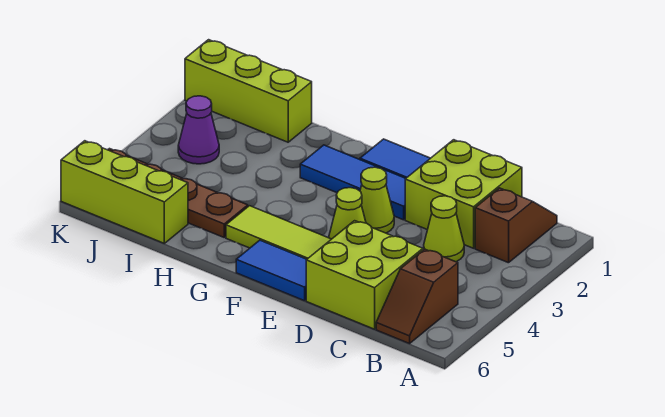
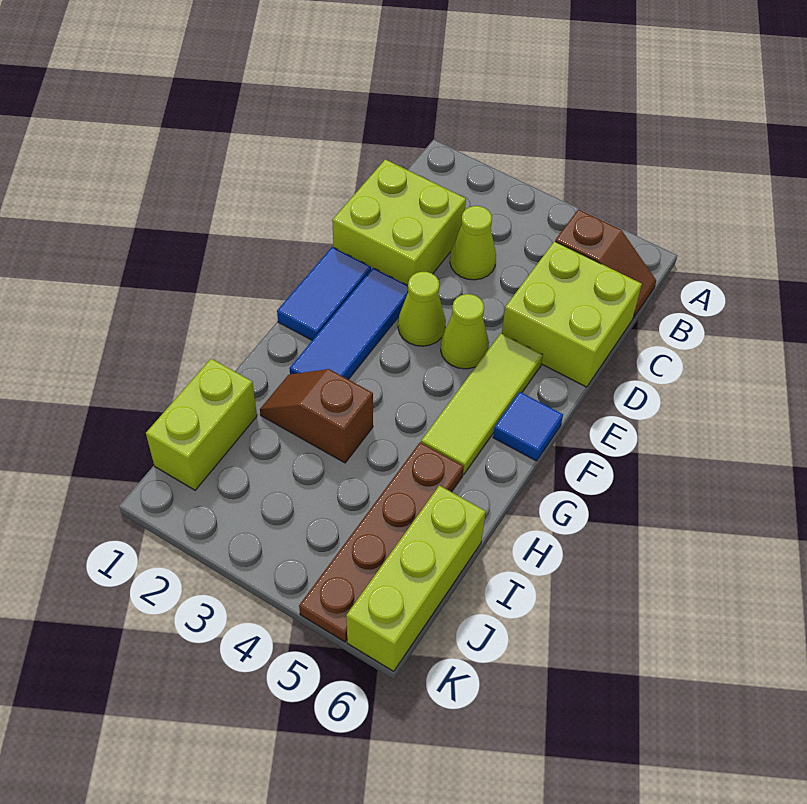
brown 1x2 slope [475,188,557,263] -> brown 1x2 slope moved to [260,369,373,463]
blue 1x2 tile [236,240,307,301] -> blue 1x1 tile [493,392,563,461]
lime 1x3 brick [185,40,312,142] -> lime 1x2 brick [146,359,257,490]
purple 1x1 cone [178,96,219,164] -> none

